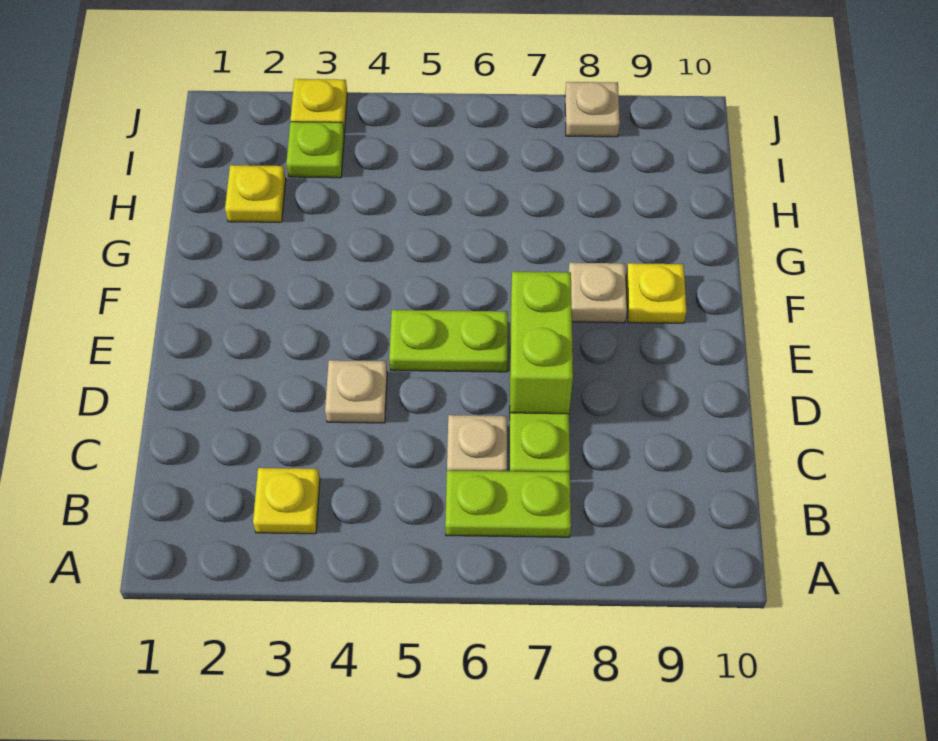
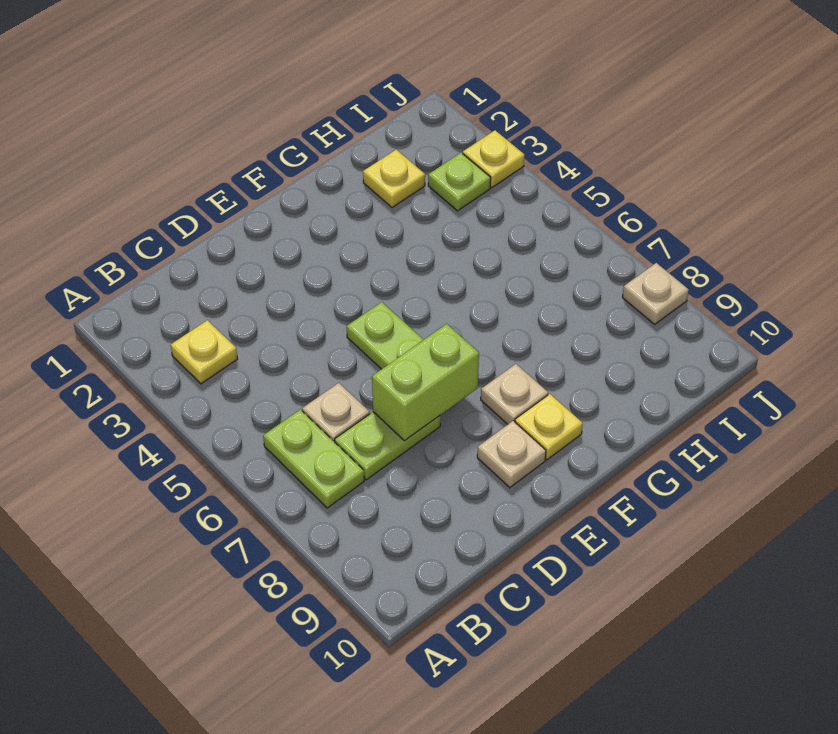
tan 1x1 plate [325,360,387,423] -> tan 1x1 plate moved to [477,421,546,488]

